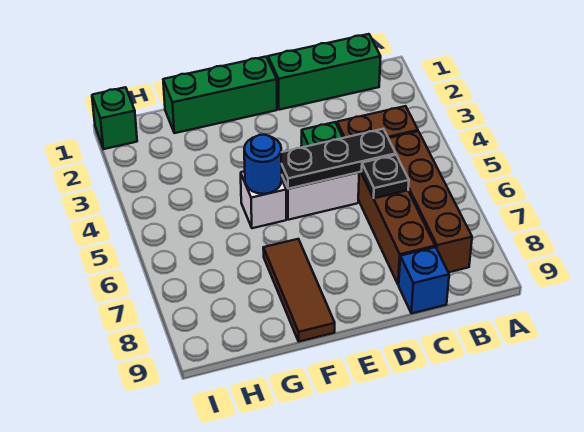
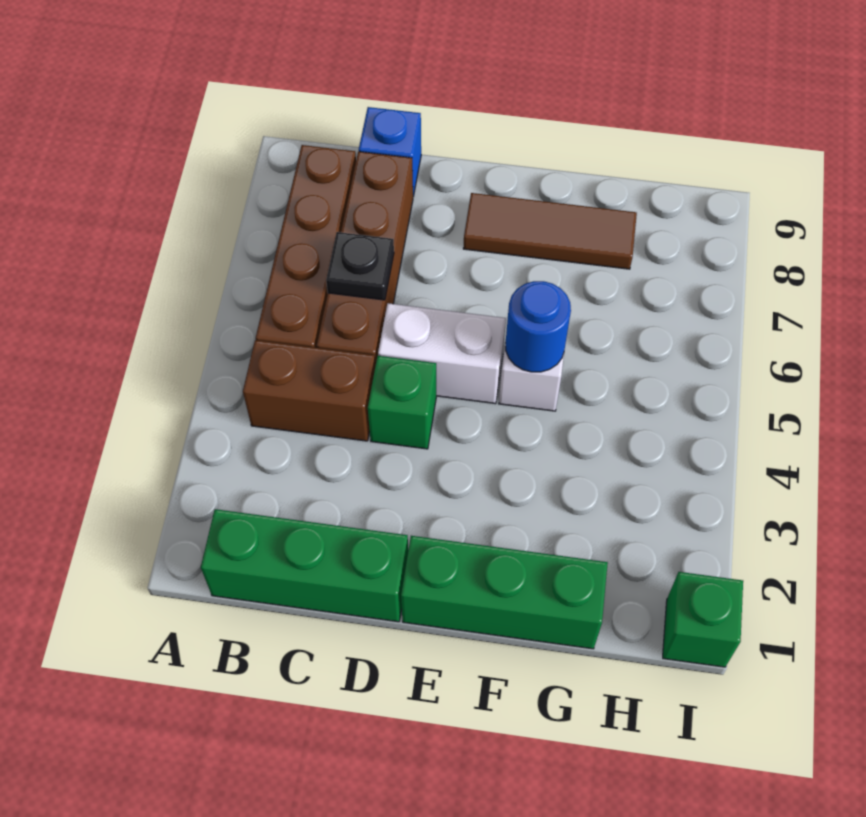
black 1x3 plate [281,129,396,189] -> none
brown 1x3 tile [263,239,335,341] -> brown 1x3 tile turned to [463,193,637,269]

